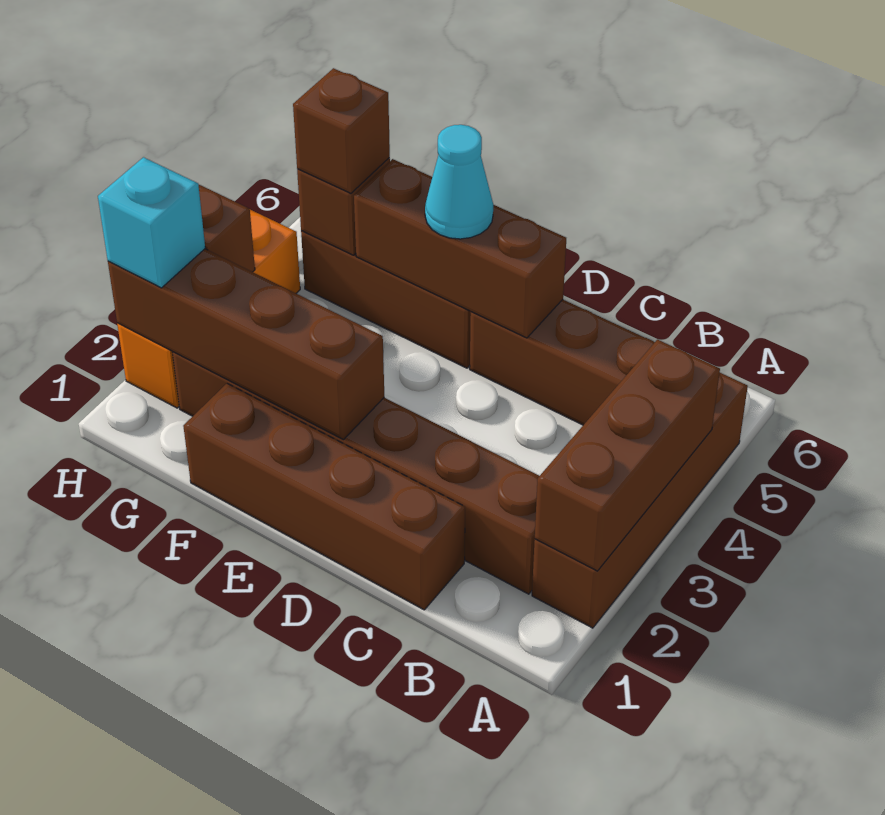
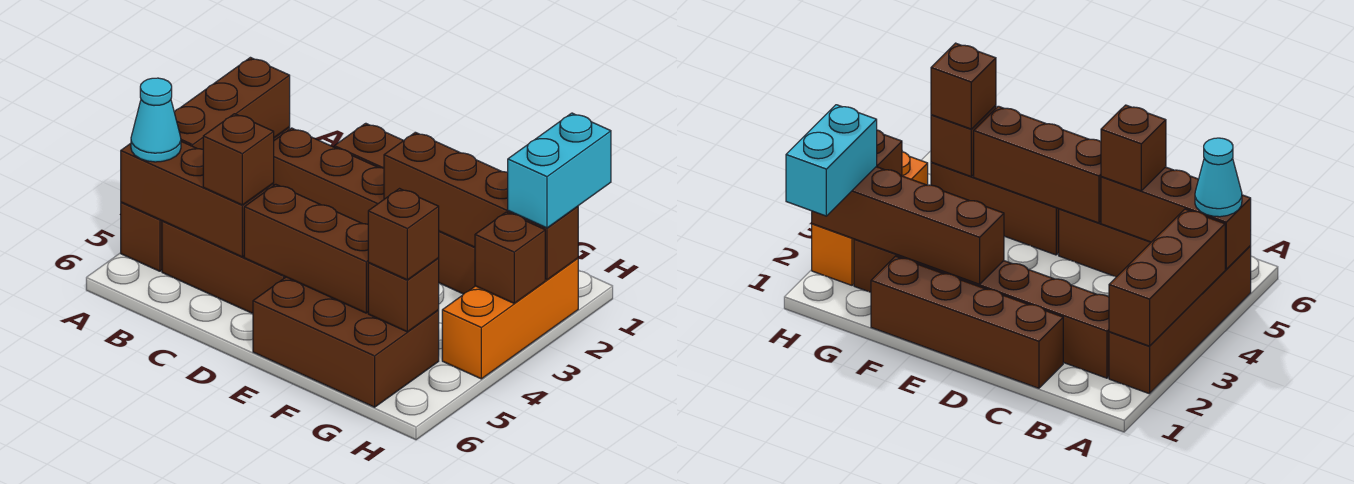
none -> brown 1x3 brick [121,141,274,257]
none -> brown 1x1 brick [203,114,274,205]
cyan 1x1 cone [425,125,493,239] -> cyan 1x1 cone moved to [131,78,181,162]
cyan 1x1 brick [98,157,205,288] -> cyan 1x2 brick [508,113,611,228]

